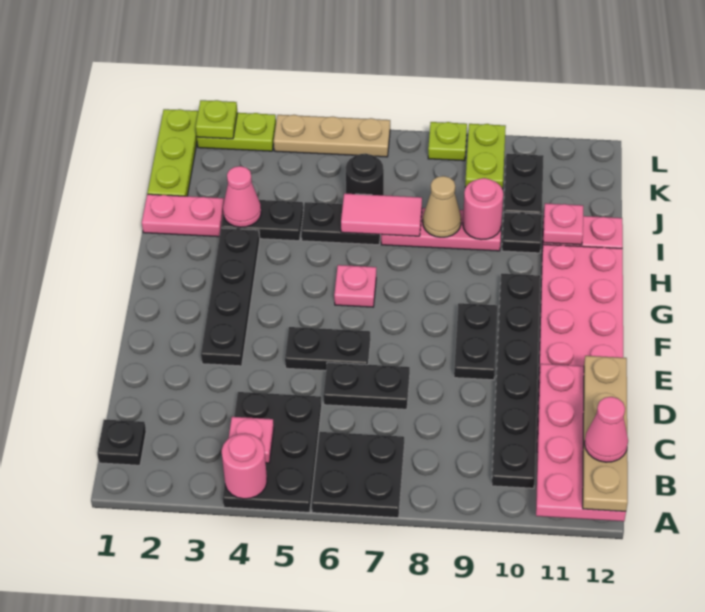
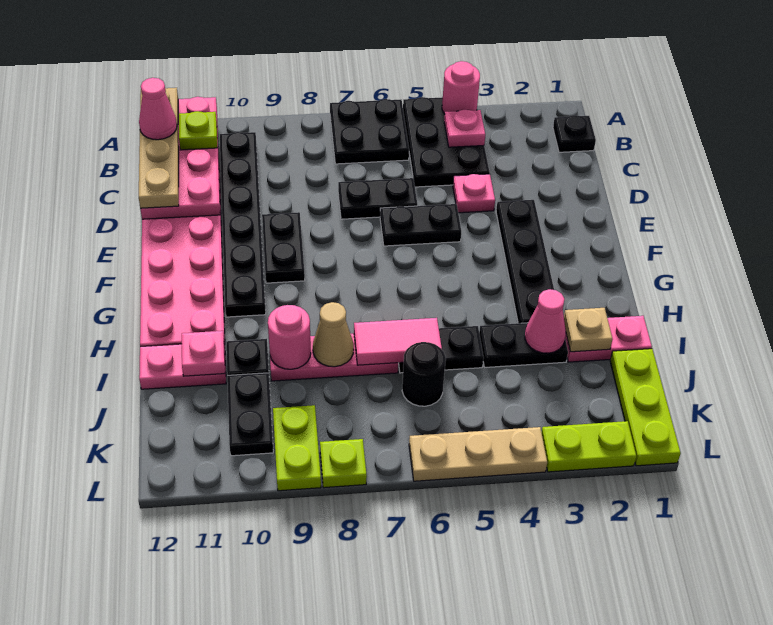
pink 1x1 plate [334,265,376,307] -> pink 1x1 plate moved to [453,174,495,213]
none -> tan 1x1 plate [564,308,613,352]
lime 1x1 plate [196,100,237,139] -> lime 1x1 plate moved to [179,111,217,150]

